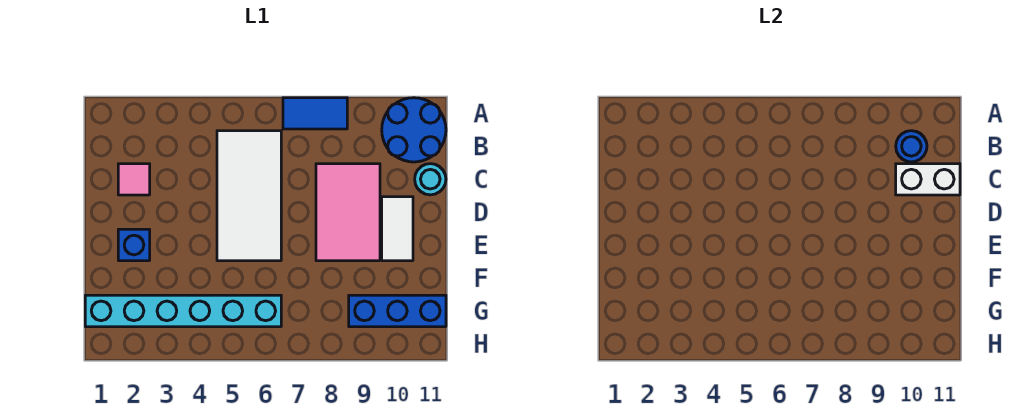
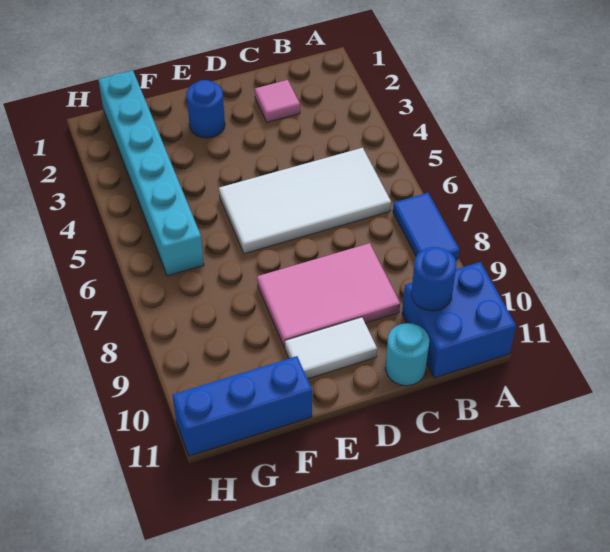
blue 2x2 round brick [382,98,446,162] -> blue 2x2 brick [402,262,516,378]
white 1x2 brick [896,164,960,195] -> none
blue 1x1 brick [118,229,150,261] -> blue 1x1 round brick [187,80,225,138]
blue 1x3 brick [349,295,446,327] -> blue 1x3 brick turned to [172,356,312,456]

